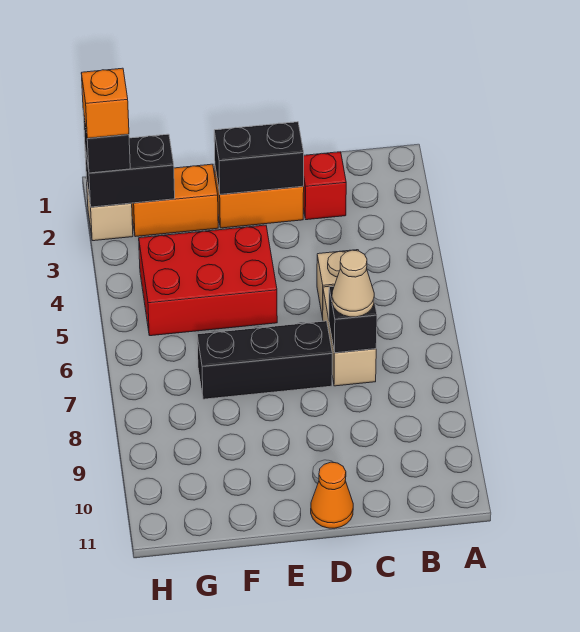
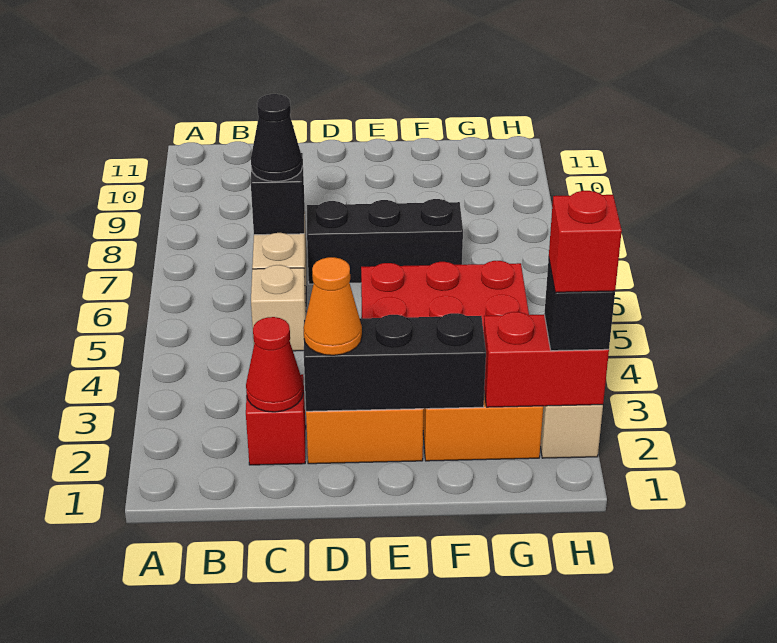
none -> red 1x1 cone [246,317,303,412]
tan 1x1 cone [332,250,374,317] -> black 1x1 cone [251,94,302,182]
black 1x2 brick [214,122,304,195] -> black 1x3 brick [304,313,486,411]
orange 1x1 cone [311,462,353,528] -> orange 1x1 cone moved to [304,257,362,355]
black 1x2 brick [85,134,175,207] -> red 1x2 brick [484,312,609,407]
orange 1x1 brick [81,68,129,138] -> red 1x1 brick [549,191,622,292]

